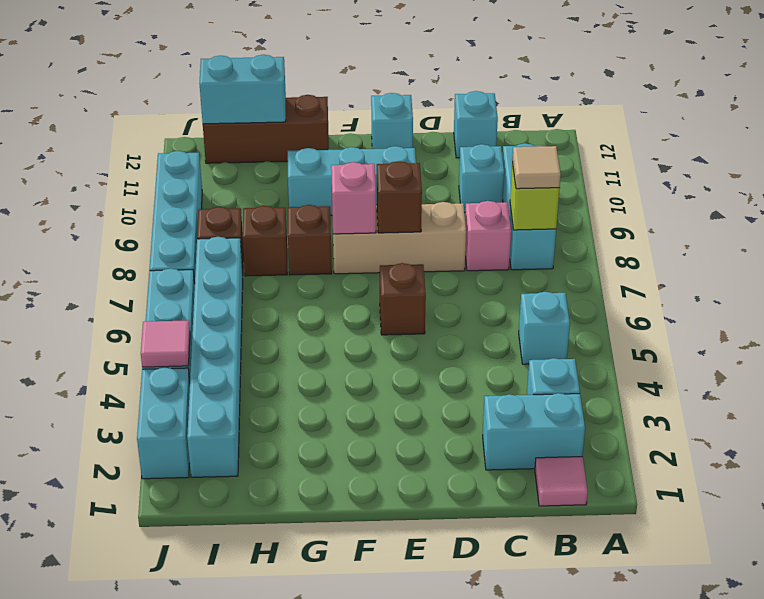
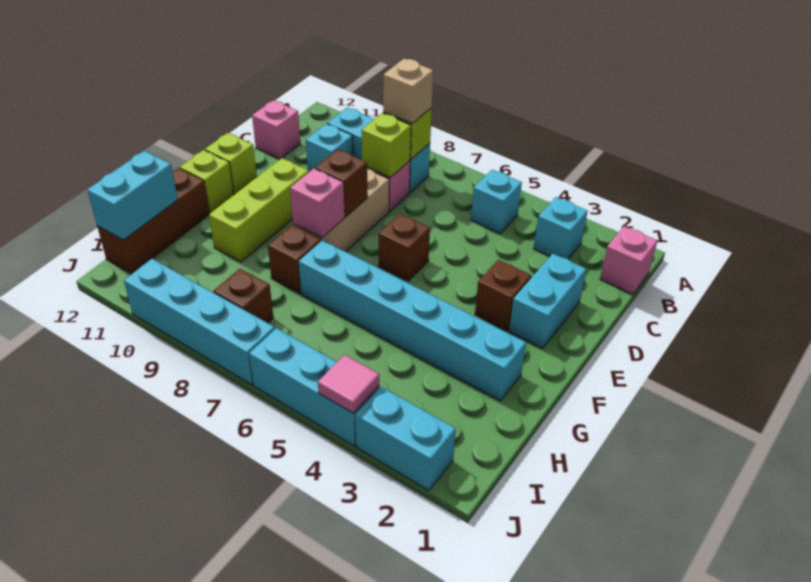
pink 1x1 tile [535,457,588,506] -> pink 1x1 brick [600,226,657,294]
cyan 1x2 brick [483,393,585,470] -> cyan 1x2 brick moved to [509,254,586,348]
tan 1x1 tile [512,146,561,189] -> tan 1x1 brick [383,59,433,124]
none -> lime 1x1 brick [362,113,411,178]
cyan 1x1 brick [454,91,498,158] -> pink 1x1 brick [252,100,300,159]
cyan 1x3 brick [288,146,416,215] -> lime 1x3 brick [209,158,309,262]
cyan 1x1 brick [371,93,413,149] -> lime 1x1 brick [205,133,257,194]
none -> lime 1x1 brick [180,150,234,213]
brown 1x1 brick [242,206,287,276] -> brown 1x1 brick moved to [475,260,531,331]
cyan 1x6 brick [187,237,243,477] -> cyan 1x6 brick moved to [299,240,526,401]

